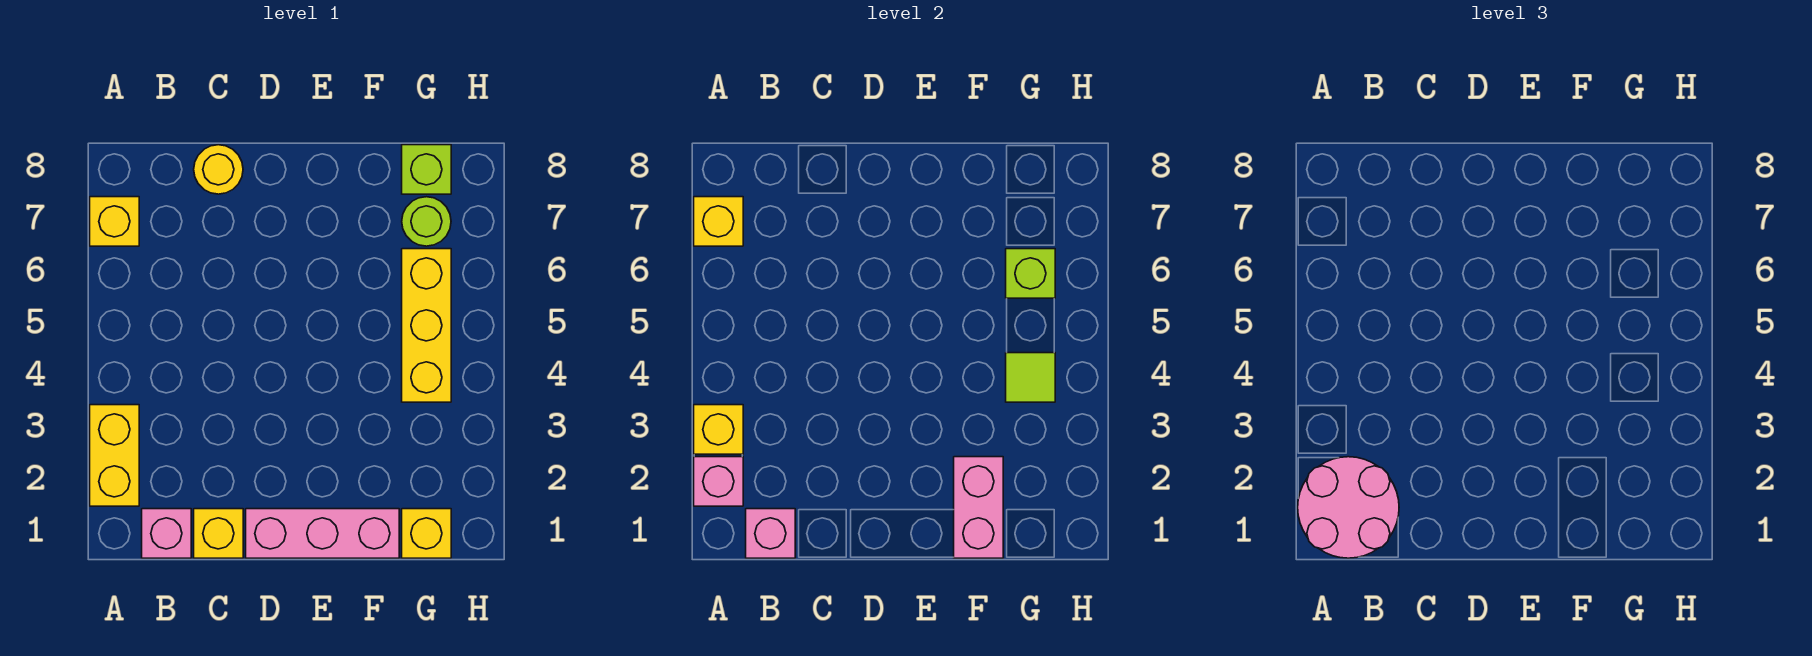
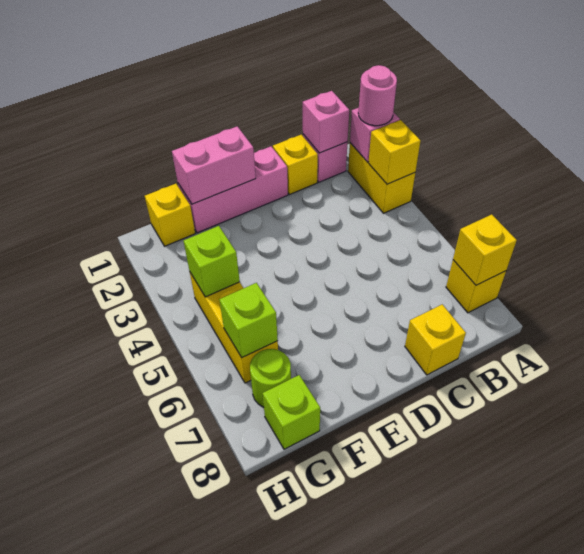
pink 2x2 round brick [1298,457,1399,558] -> pink 1x1 round brick [358,65,397,126]
yellow 1x1 round brick [194,145,243,194] -> yellow 1x1 brick [405,304,466,375]
pink 1x2 brick [954,457,1003,558] -> pink 1x2 brick turned to [172,126,256,204]
lime 1x1 tile [1006,353,1055,402] -> lime 1x1 brick [184,226,240,297]

